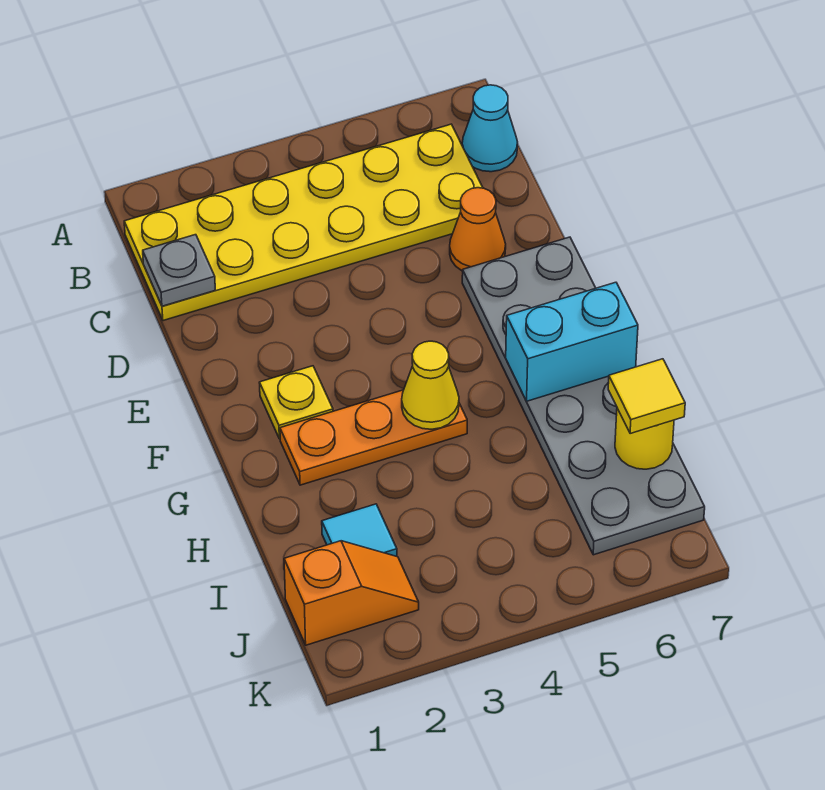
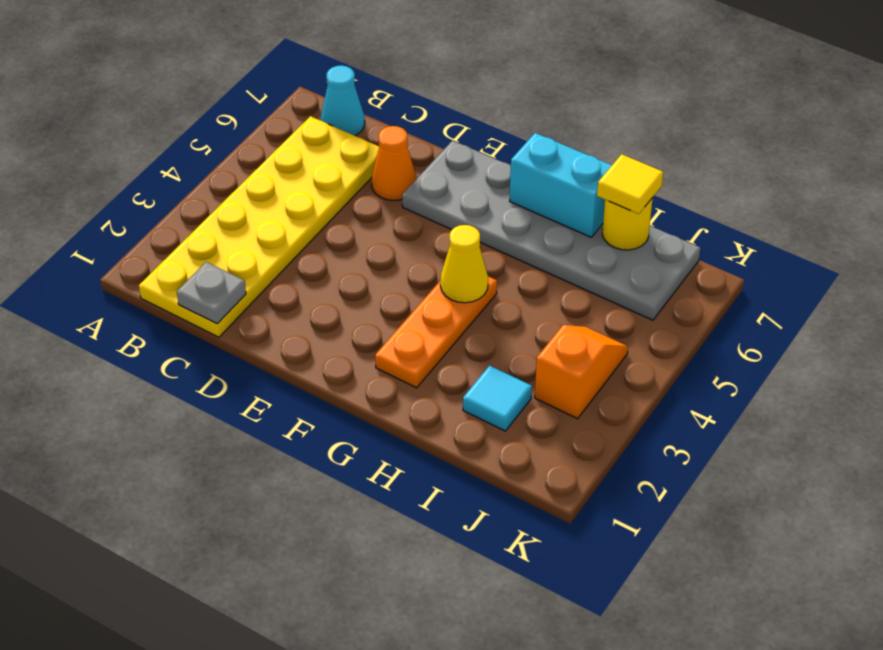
yellow 1x1 plate [259,366,333,439] -> none
cyan 1x2 brick [506,282,638,401] -> cyan 1x2 brick turned to [510,133,612,237]
orange 1x2 slope [284,541,419,645] -> orange 1x2 slope moved to [535,325,628,419]

